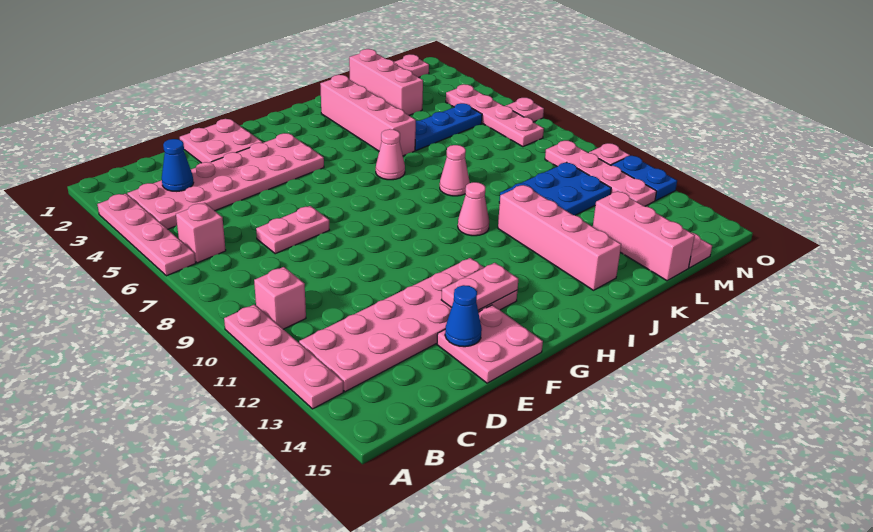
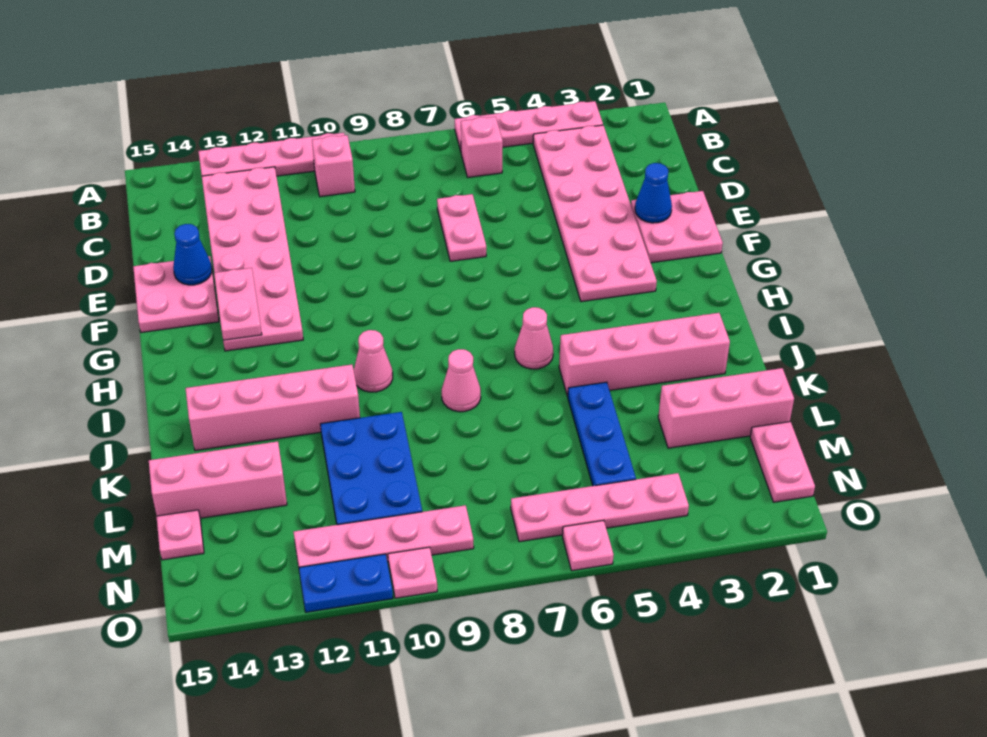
blue 1x1 cone [162,139,194,191] -> blue 1x1 cone moved to [635,163,672,223]

